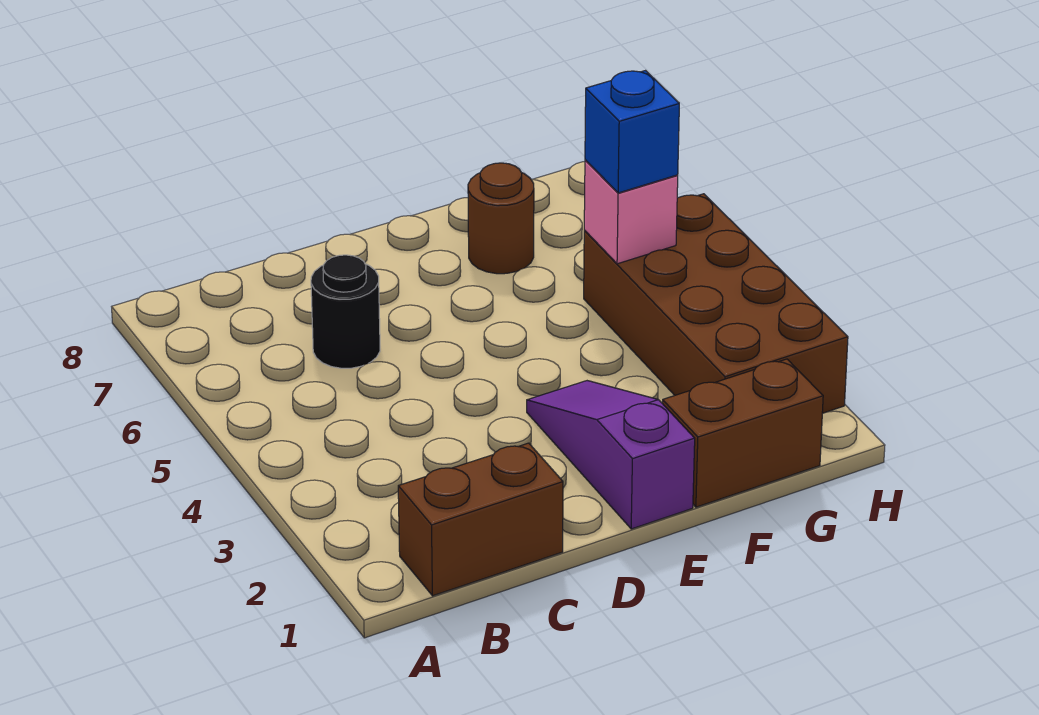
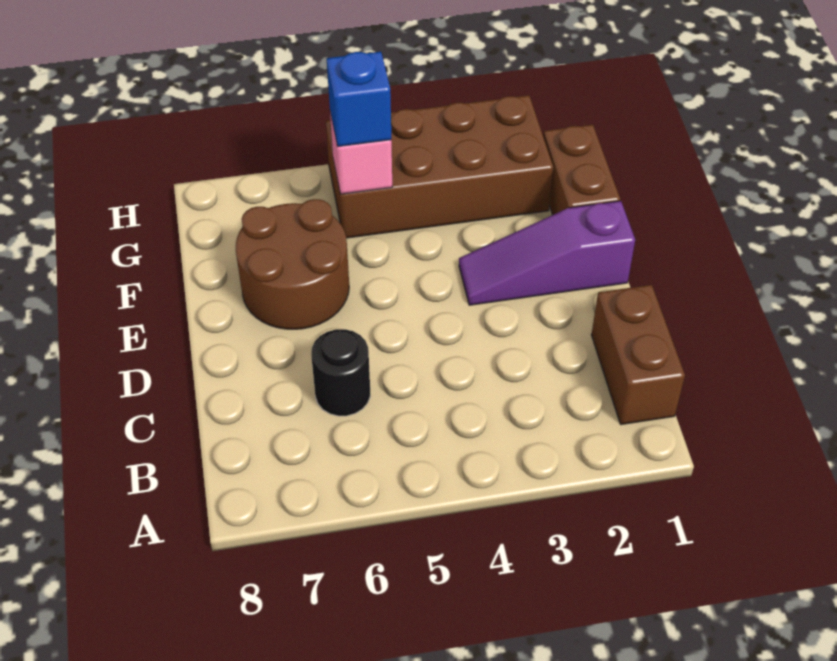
brown 1x1 round brick [468,163,534,274] -> brown 2x2 round brick [236,199,349,329]

